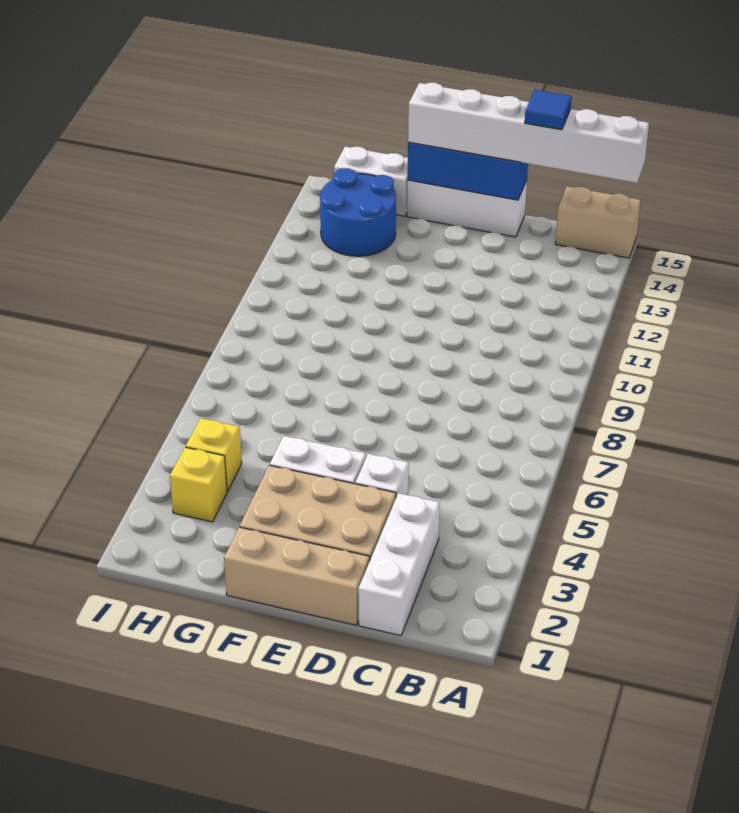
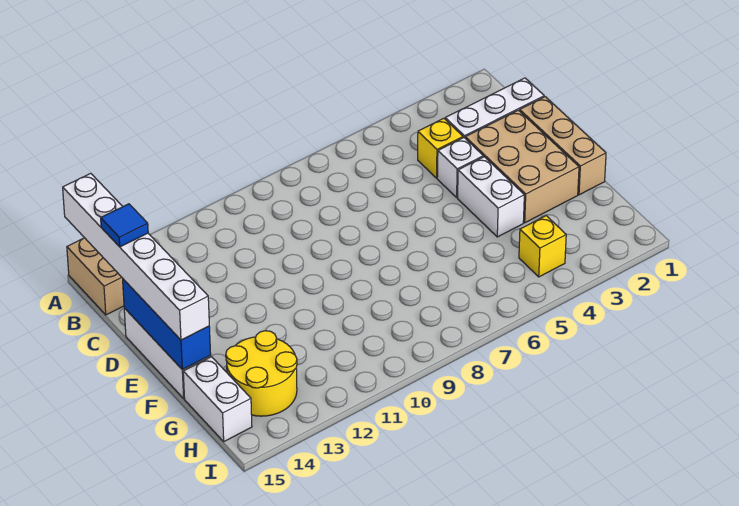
blue 2x2 round brick [320,168,396,256] -> yellow 2x2 round brick [226,331,297,416]
yellow 1x1 brick [170,447,227,522] -> yellow 1x1 brick moved to [418,118,463,178]

